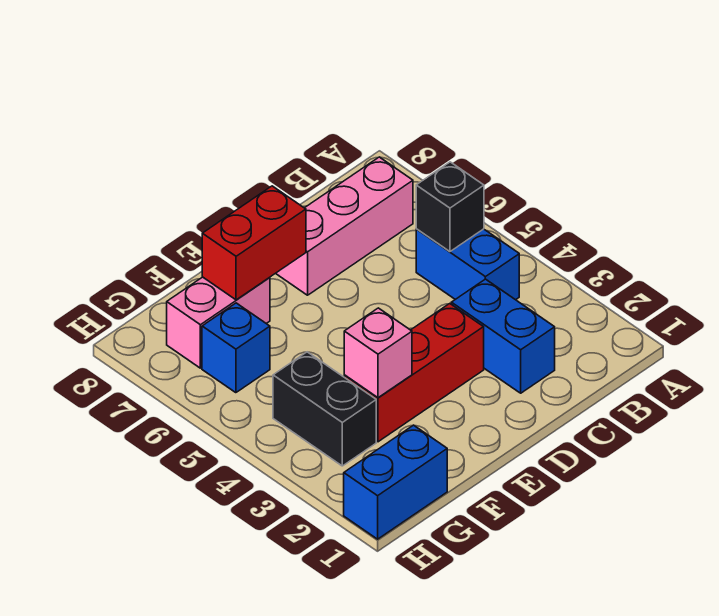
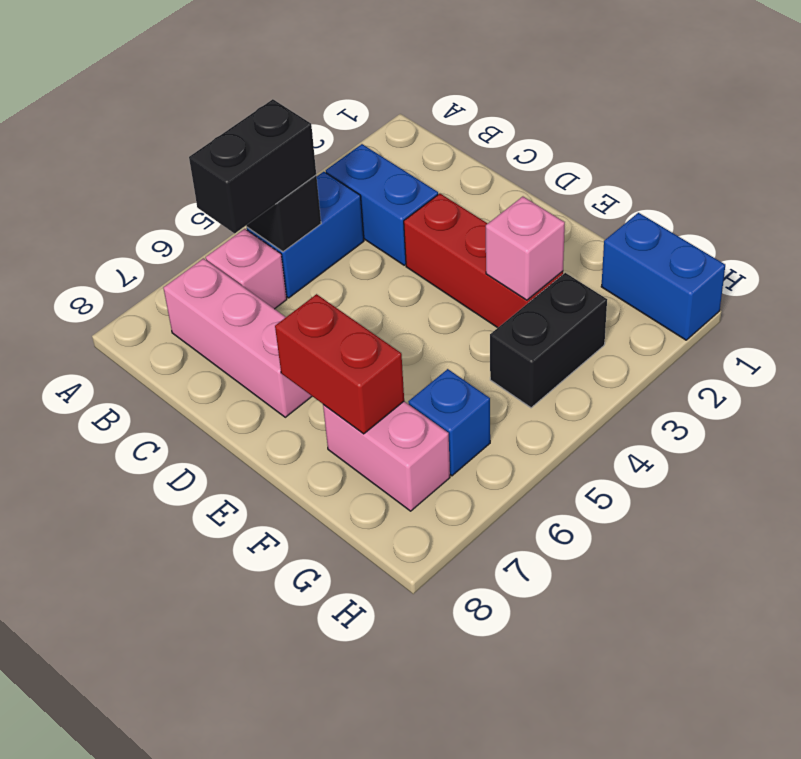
none -> black 1x2 brick [189,99,316,233]
none -> pink 1x1 brick [206,229,287,309]
blue 1x2 brick [451,279,555,393] -> blue 1x2 brick turned to [326,144,438,265]

